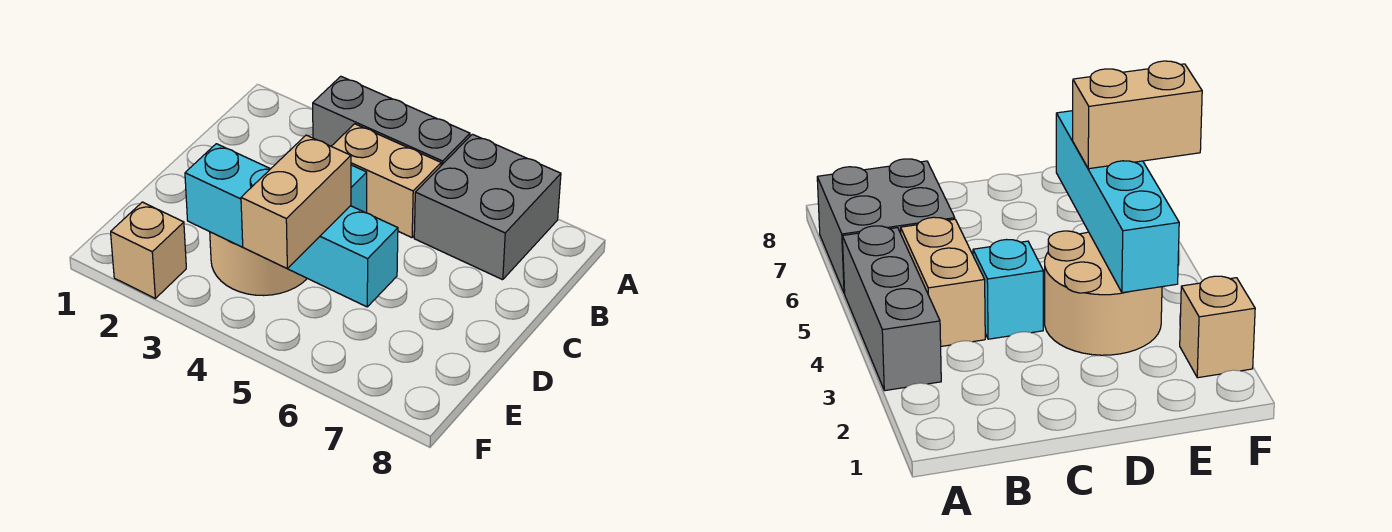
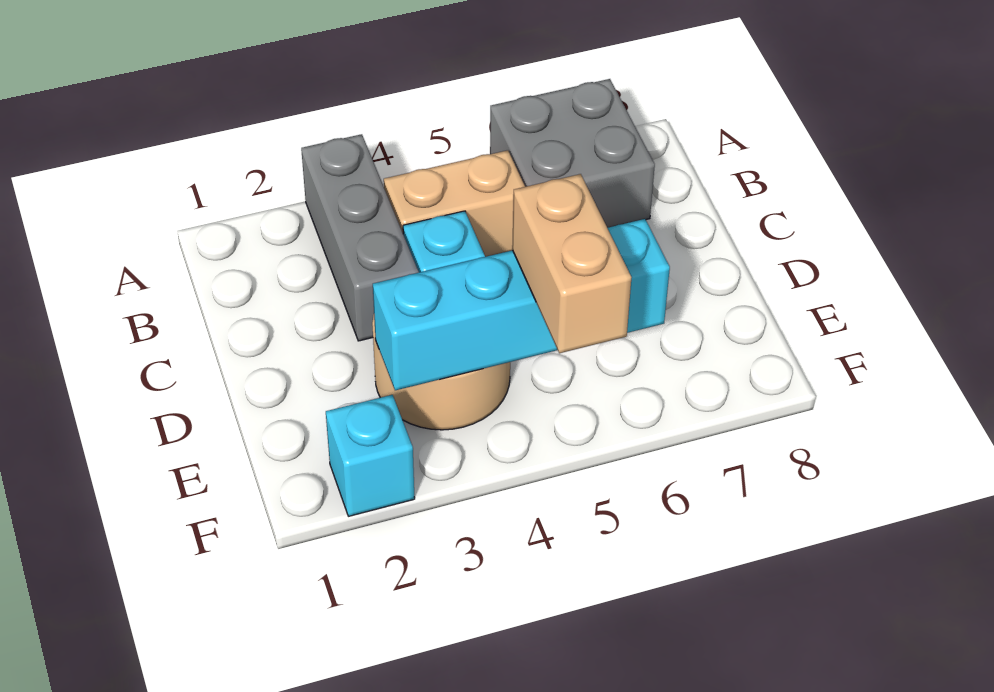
grey 1x3 brick [313,76,470,165] -> grey 1x3 brick turned to [301,134,419,341]
tan 1x1 brick [111,202,186,298] -> cyan 1x1 brick [326,395,415,516]

